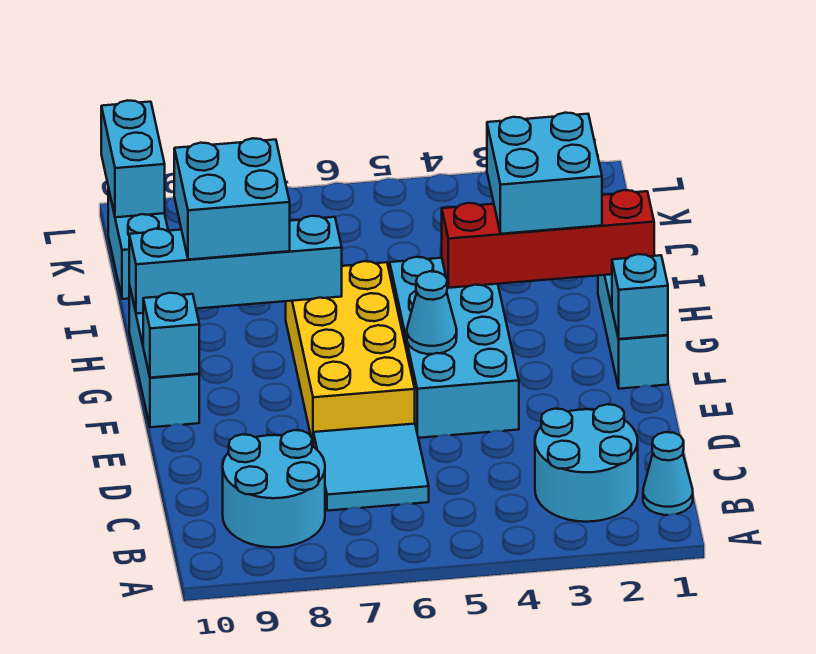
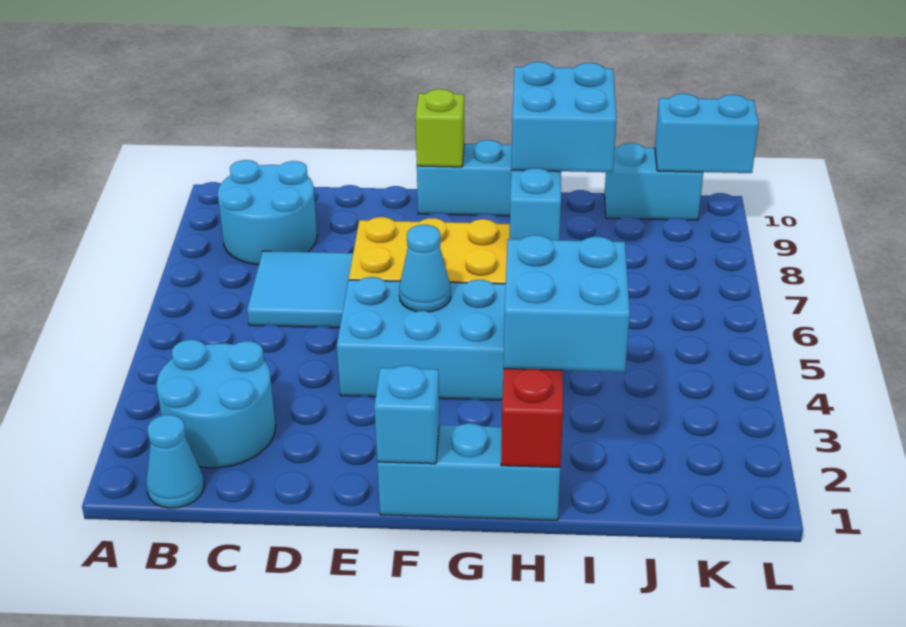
cyan 1x1 brick [143,293,199,378] -> lime 1x1 brick [415,89,464,167]

